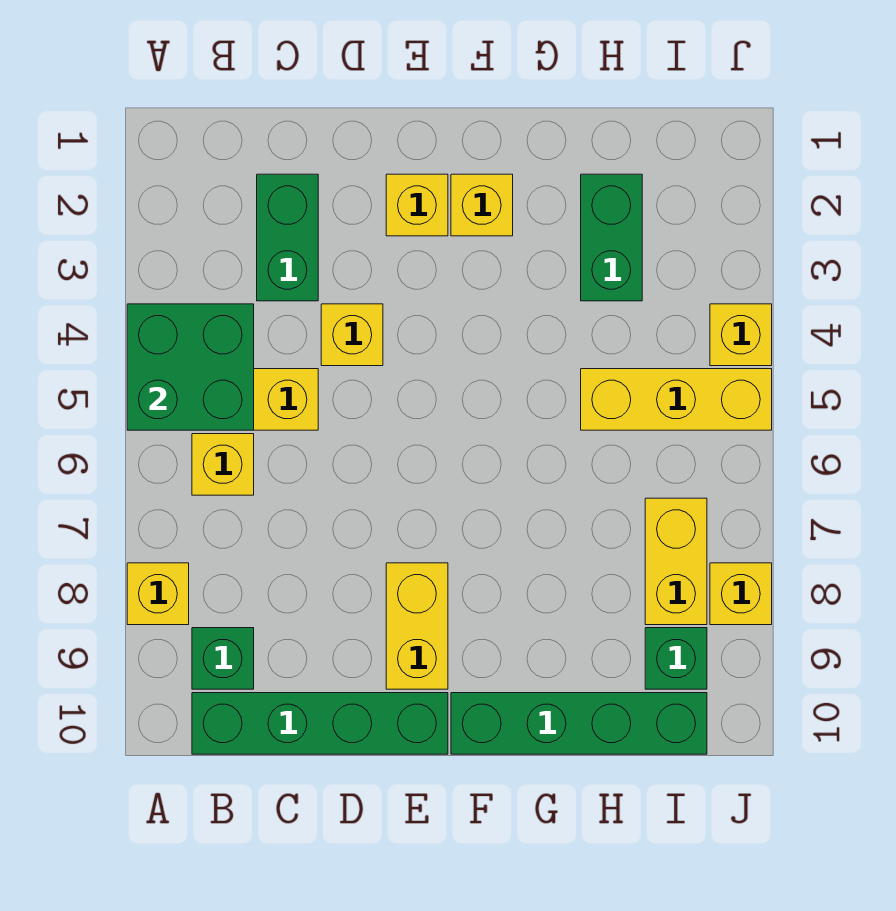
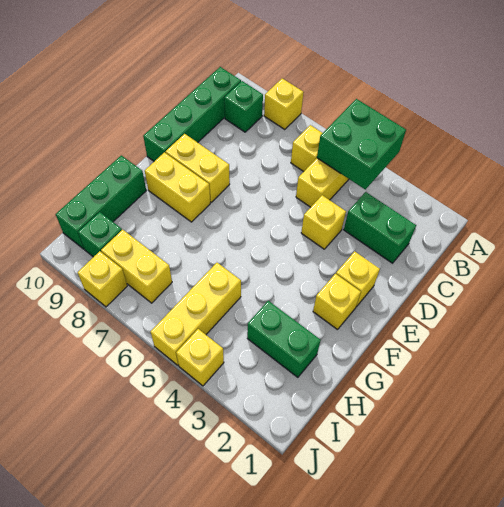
none -> yellow 1x2 brick [145,152,210,222]
green 1x4 brick [451,693,707,754] -> green 1x3 brick [56,155,146,249]

